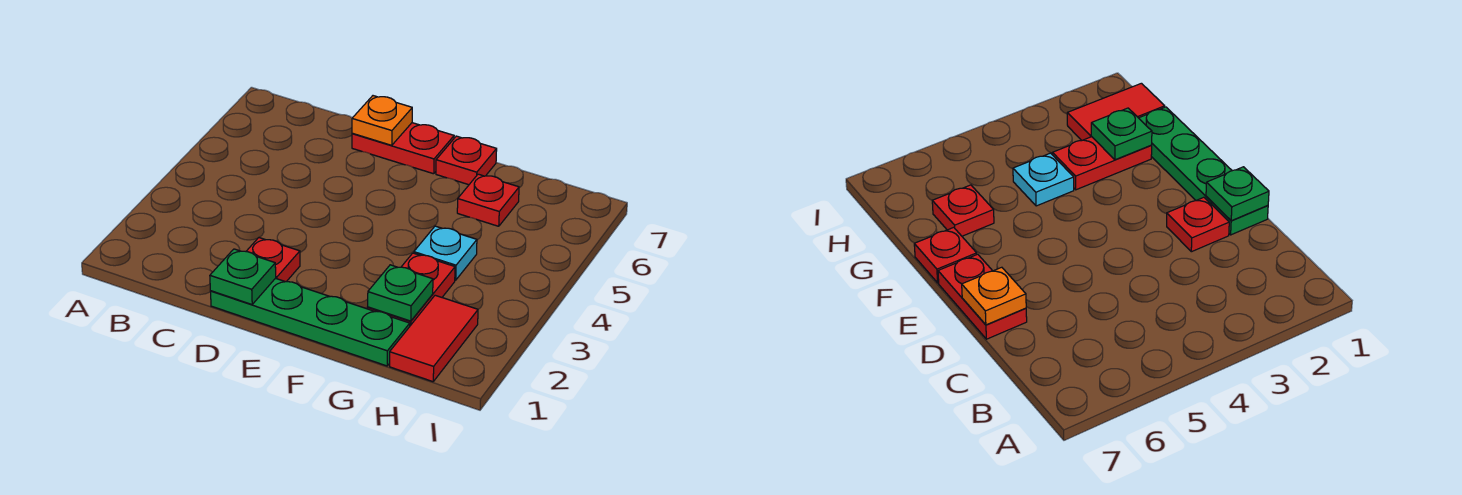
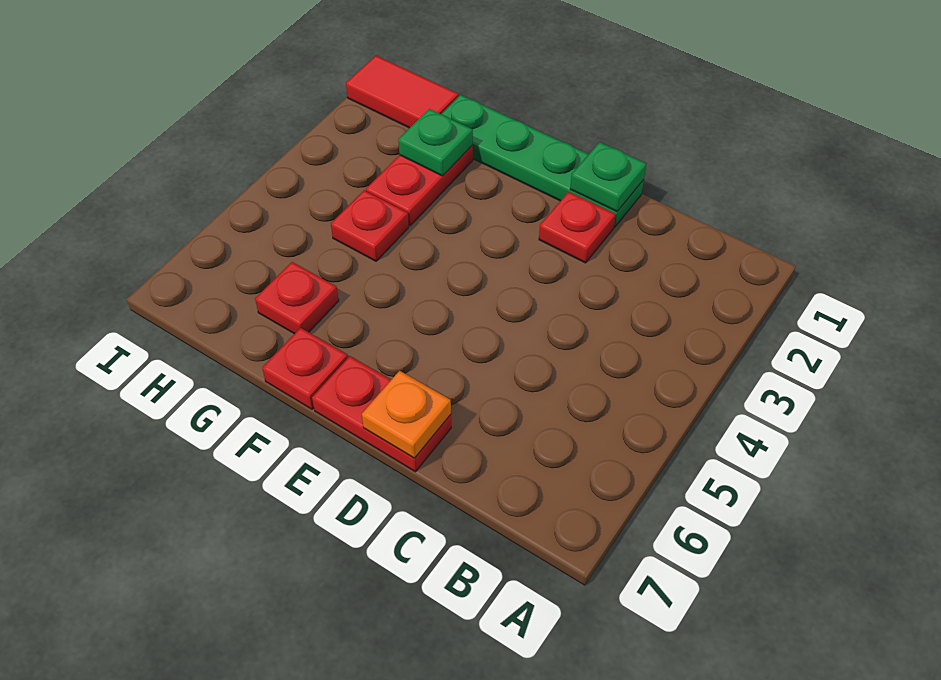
cyan 1x1 plate [414,226,477,280] -> red 1x1 plate [331,190,409,261]
red 1x2 tile [390,295,478,382] -> red 1x2 tile turned to [346,56,459,128]

